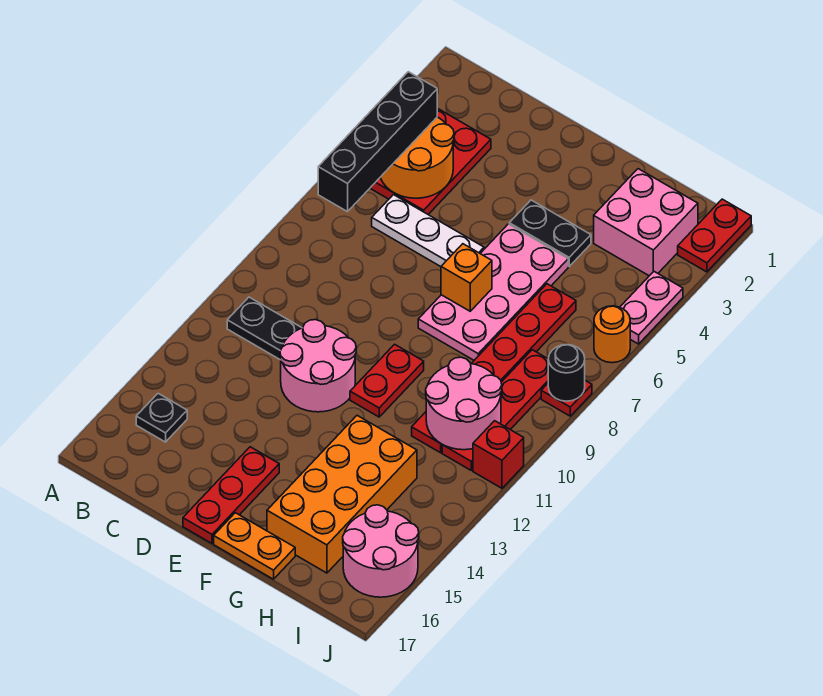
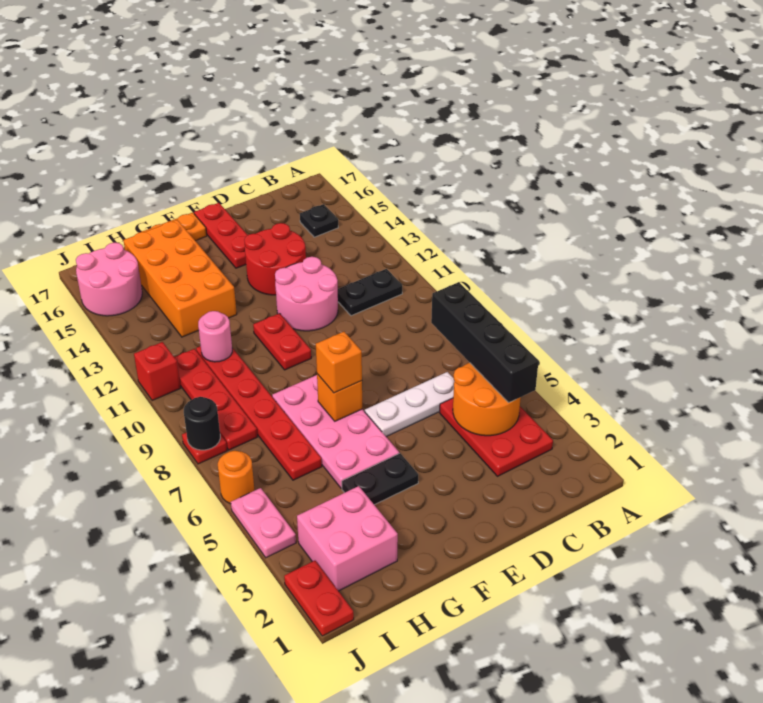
none -> red 2x2 round brick [244,223,306,295]
none -> orange 1x1 brick [316,332,362,393]
pink 2x2 round brick [426,357,502,450] -> pink 1x1 round brick [198,311,232,362]

